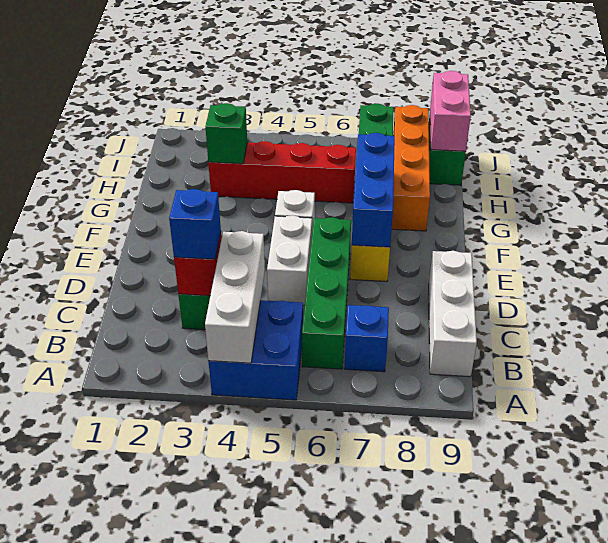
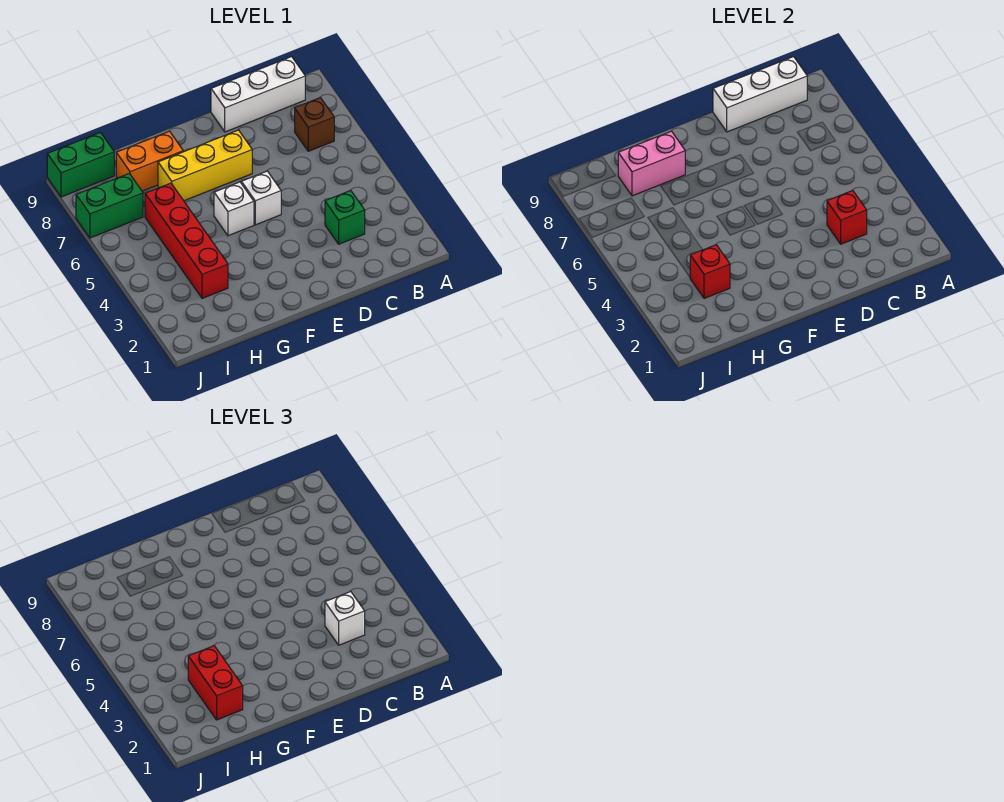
blue 2x2 brick [208,300,303,400] -> none
white 1x3 brick [205,231,265,363] -> white 1x3 brick moved to [713,57,807,132]
green 1x4 brick [302,217,351,369] -> none
blue 1x1 brick [344,305,389,372] -> brown 1x1 brick [295,98,334,151]
blue 1x1 brick [169,189,221,259] -> white 1x1 brick [325,592,365,645]
white 1x2 brick [267,215,312,305] -> white 1x1 brick [241,171,281,225]
blue 1x3 brick [352,133,395,247] -> none
orange 1x4 brick [392,105,430,231] -> orange 1x2 brick [116,131,183,191]
none -> red 1x2 brick [188,646,243,720]
green 1x1 brick [205,103,247,164] -> red 1x1 brick [690,245,730,298]
pink 1x2 brick [430,71,471,151] -> pink 1x2 brick moved to [618,131,685,196]

